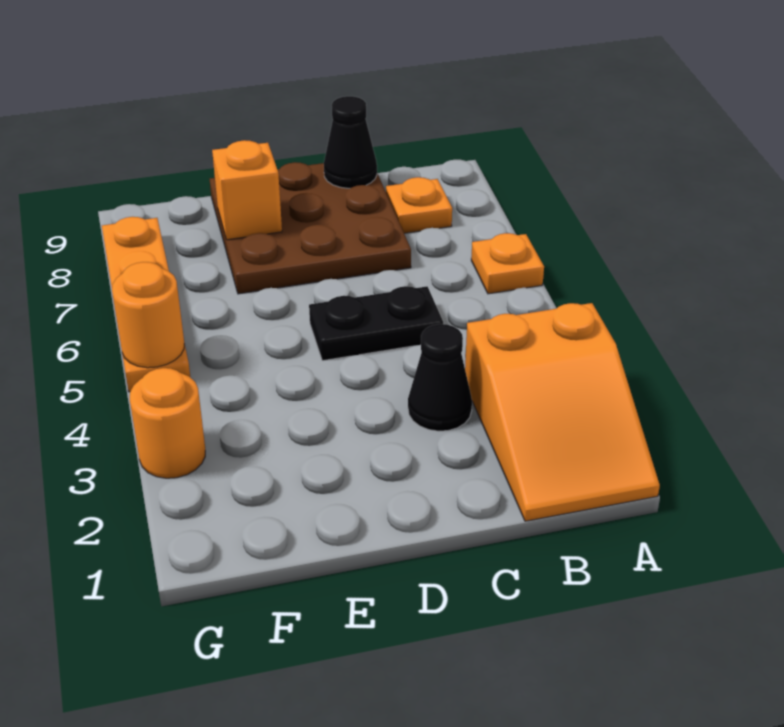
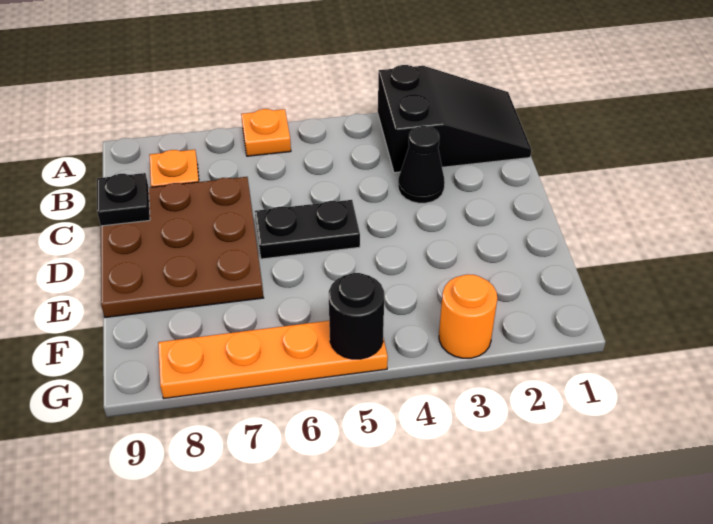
orange 2x3 slope [465,303,660,521] -> black 2x3 slope [378,65,531,173]
black 1x2 plate [309,286,443,361] -> black 1x2 plate turned to [255,200,360,259]
black 1x1 cone [324,96,377,188] -> black 1x1 plate [97,173,150,226]
orange 1x1 brick [212,140,282,240] -> none
orange 1x1 round brick [112,262,184,368] -> black 1x1 round brick [329,273,384,359]

